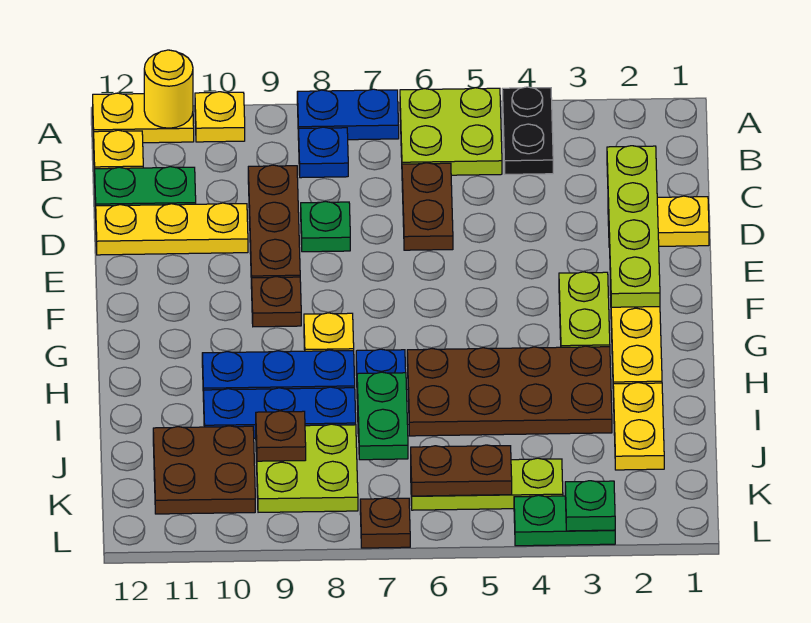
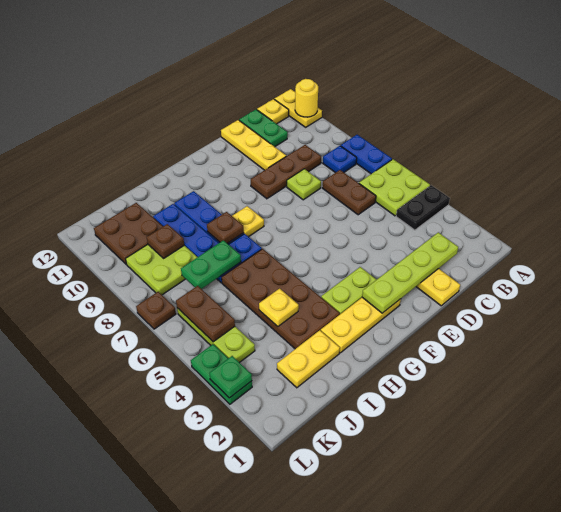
yellow 1x1 plate [195,92,245,142] -> yellow 1x1 plate moved to [259,289,299,326]
brown 1x2 plate [402,163,453,250] -> brown 1x2 plate turned to [323,170,376,215]
green 1x1 plate [301,201,350,252] -> lime 1x1 plate [287,169,321,200]
brown 1x1 plate [252,277,301,327] -> brown 1x1 plate moved to [207,212,244,244]

